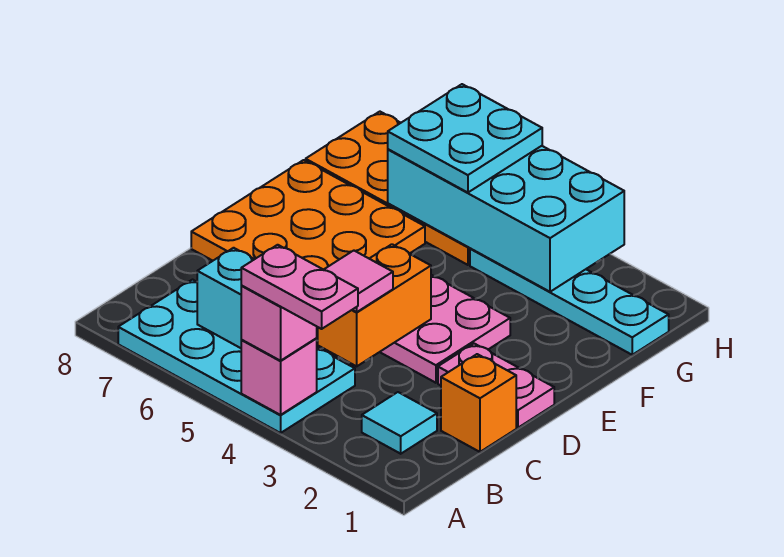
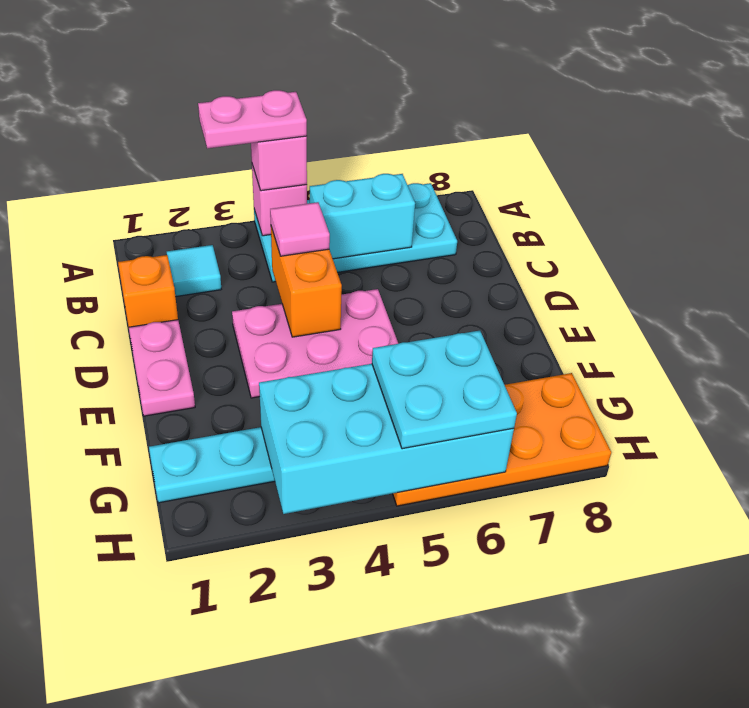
pink 1x2 plate [438,344,554,428] -> pink 1x2 plate turned to [129,320,195,416]
orange 3x3 plate [191,160,425,270] -> none

